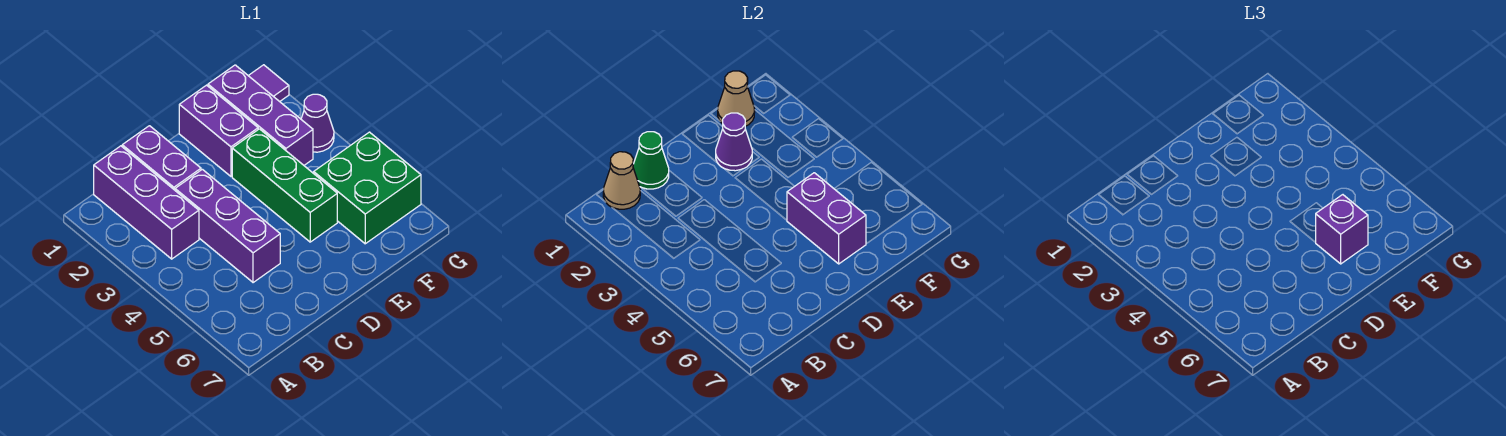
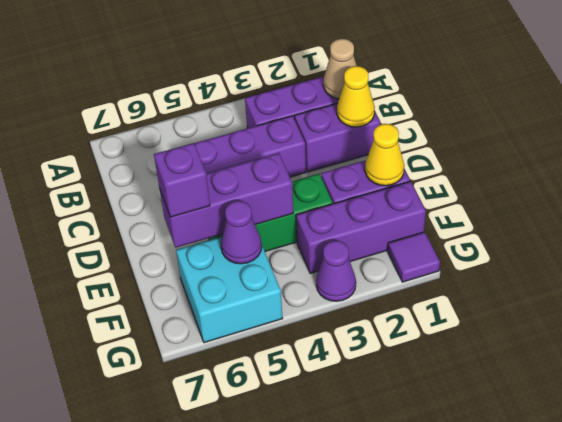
green 1x1 cone [633,132,669,189] -> yellow 1x1 cone [337,66,375,127]
none -> yellow 1x1 cone [365,124,404,186]
purple 1x1 cone [716,113,752,171] -> purple 1x1 cone moved to [221,201,262,264]
purple 1x2 brick [787,173,866,264] -> purple 1x3 brick [160,153,293,248]
tan 1x1 cone [718,71,755,126] -> none
green 2x2 brick [314,132,421,244] -> cyan 2x2 brick [176,236,282,343]

